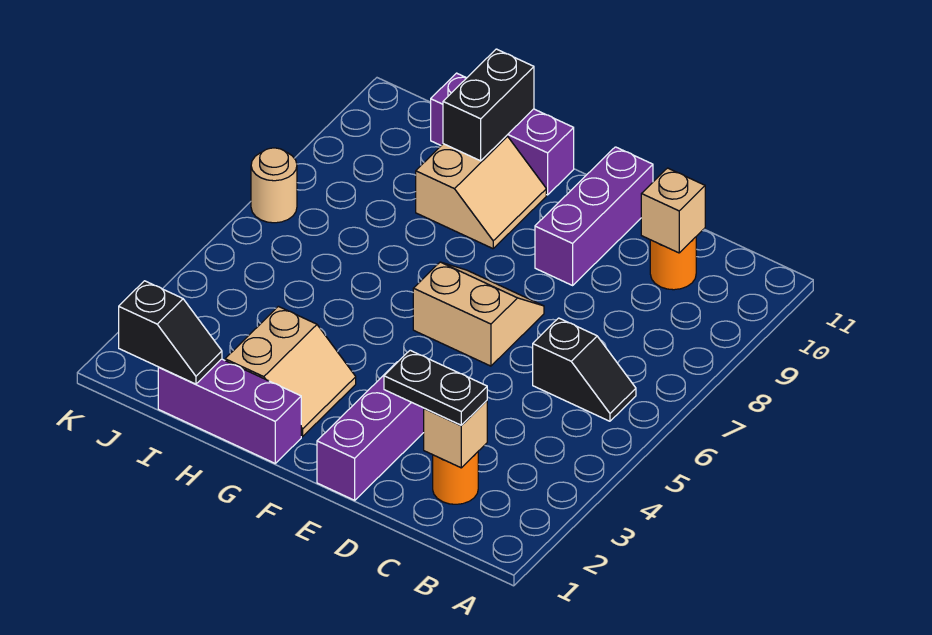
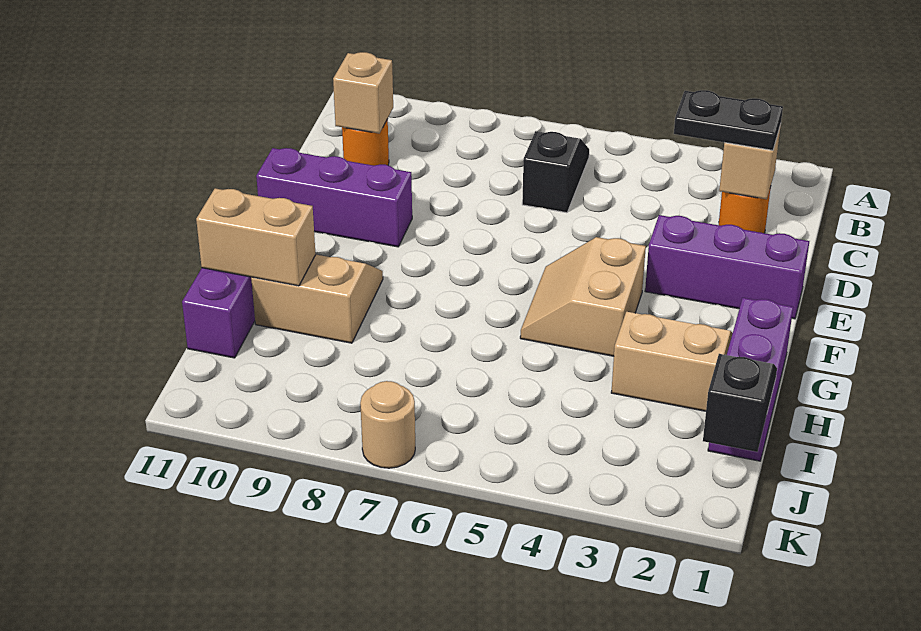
black 1x2 plate [384,350,487,425] -> black 1x2 plate turned to [674,90,783,150]
tan 2x2 slope [413,262,544,366] -> tan 2x2 slope moved to [520,237,646,356]
black 1x2 brick [443,49,534,161] -> tan 1x2 brick [196,188,316,286]

